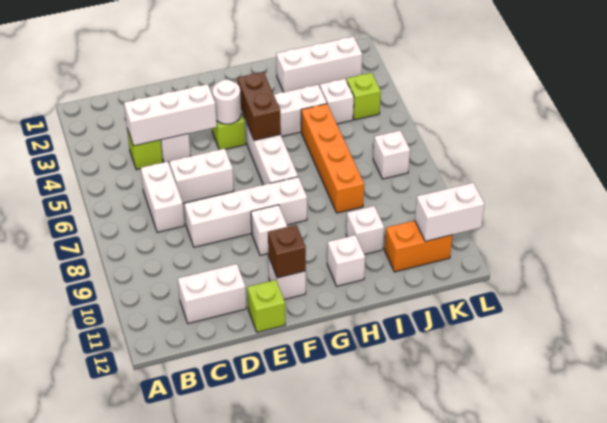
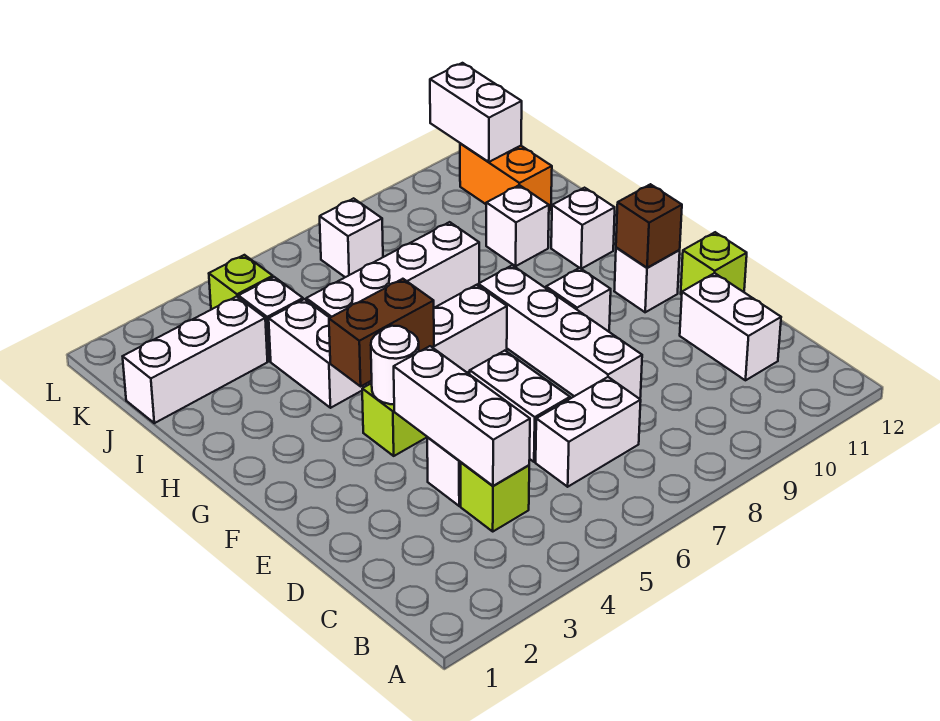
white 1x3 brick [276,37,362,92] -> white 1x3 brick turned to [123,297,267,423]
orange 1x4 brick [301,104,364,213] -> white 1x4 brick [306,222,479,318]

